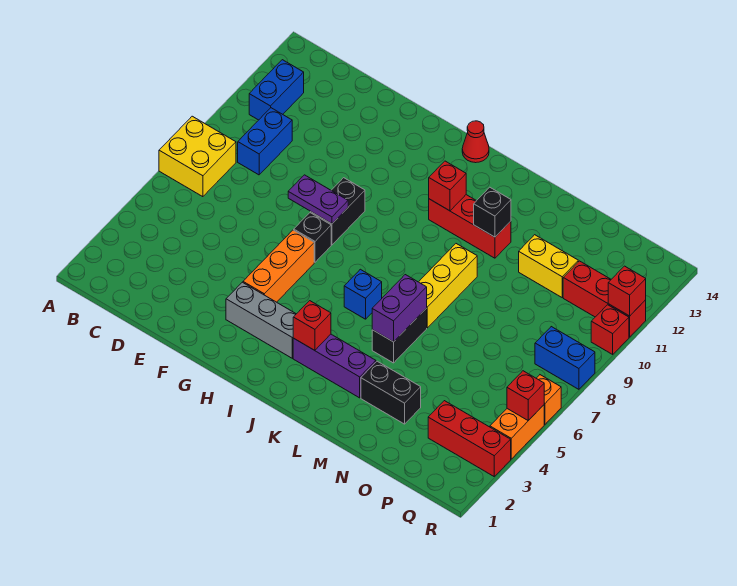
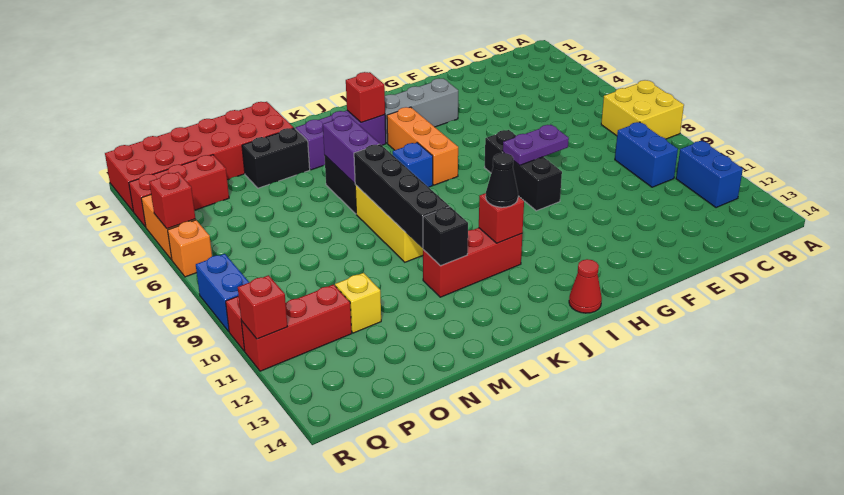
orange 1x3 brick [243,230,314,302] -> orange 1x3 brick moved to [387,107,458,185]
none -> black 1x1 cone [486,153,518,207]
none -> black 1x4 brick [354,144,449,248]
none -> red 2x6 brick [105,102,294,211]
yellow 1x2 brick [519,235,578,297] -> yellow 1x1 brick [335,273,381,333]
blue 1x2 brick [535,327,595,389] -> blue 1x2 brick turned to [196,254,249,332]

